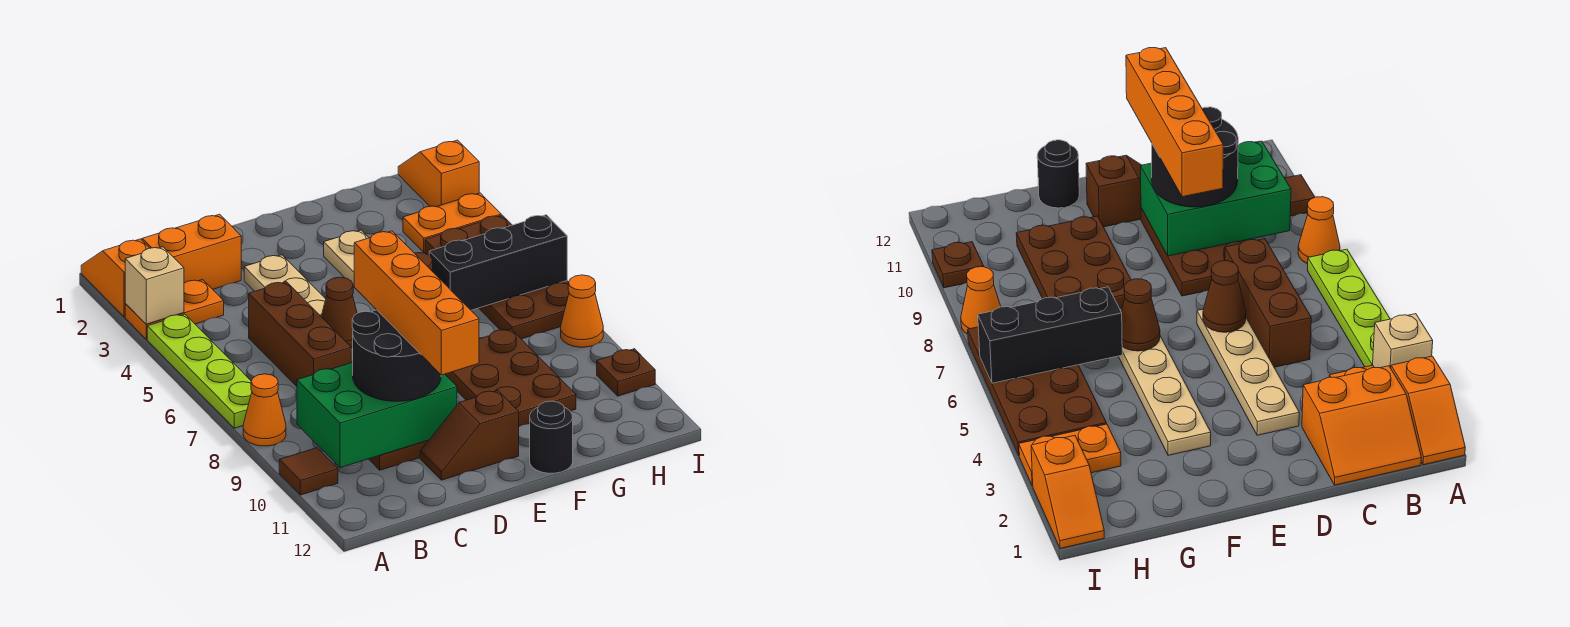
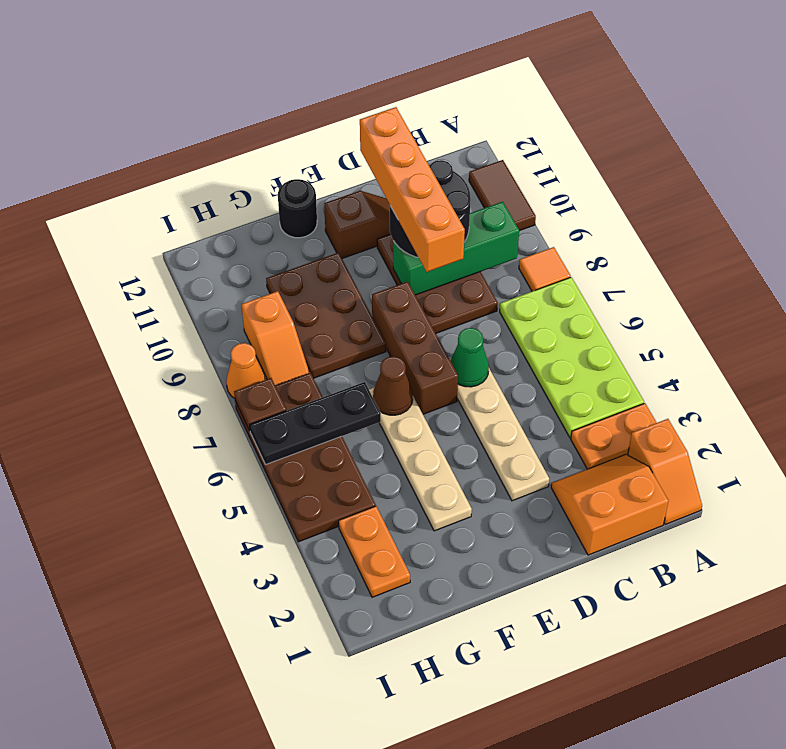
tan 1x1 brick [125,247,184,324] -> none
lime 1x4 plate [147,314,252,428] -> lime 2x4 plate [500,277,644,438]
orange 1x1 cone [243,374,286,446] -> orange 1x1 tile [519,247,571,291]
brown 1x1 tile [279,448,338,495] -> brown 1x2 tile [469,160,536,231]
orange 2x2 slope [141,214,241,289] -> orange 2x2 slope turned to [551,454,669,555]
green 2x3 brick [297,362,457,468] -> green 1x3 brick [393,202,519,295]
brown 1x3 brick [249,282,351,386] -> brown 1x3 brick moved to [372,281,458,414]
brown 1x1 cone [321,277,357,348] -> green 1x1 cone [450,328,489,387]
black 1x3 brick [429,215,567,310] -> black 1x3 plate [250,382,381,465]
orange 1x2 plate [403,193,501,253] -> orange 1x2 plate turned to [339,506,410,597]
orange 1x2 slope [398,140,479,207] -> orange 1x2 slope moved to [242,291,309,385]
brown 1x1 plate [597,349,655,396] -> brown 1x1 plate moved to [234,378,286,431]

